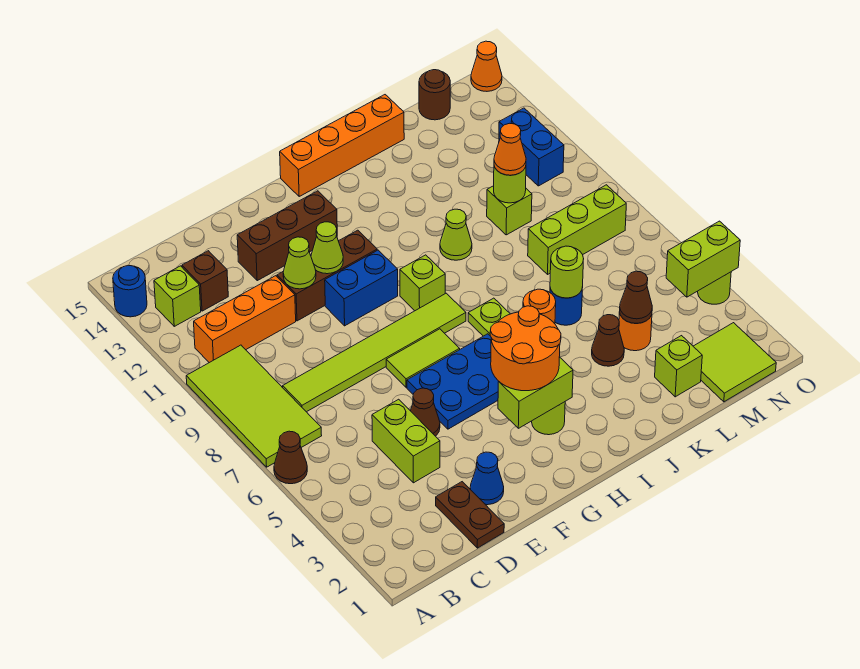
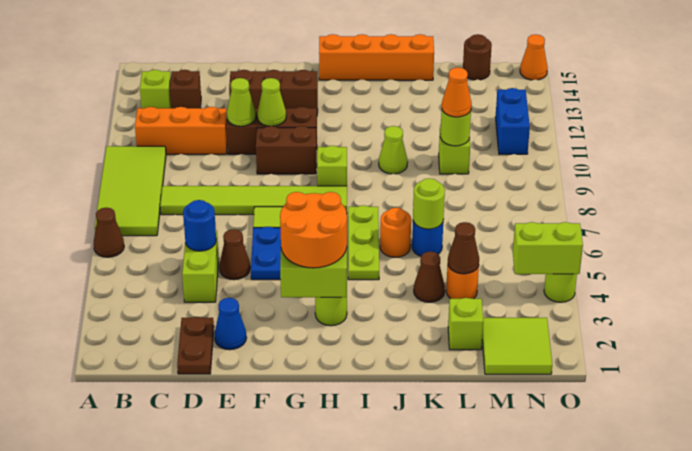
blue 1x1 round brick [113,265,147,317] -> blue 1x1 round brick moved to [183,200,216,251]
blue 1x2 brick [325,250,398,326] -> brown 1x2 brick [256,126,317,174]
lime 1x3 brick [528,185,626,274] -> none

